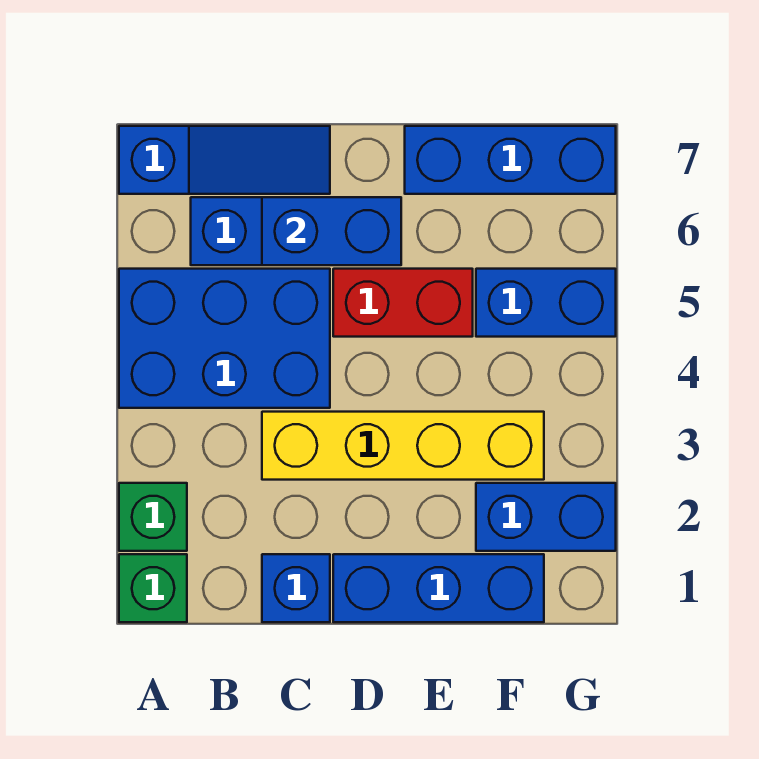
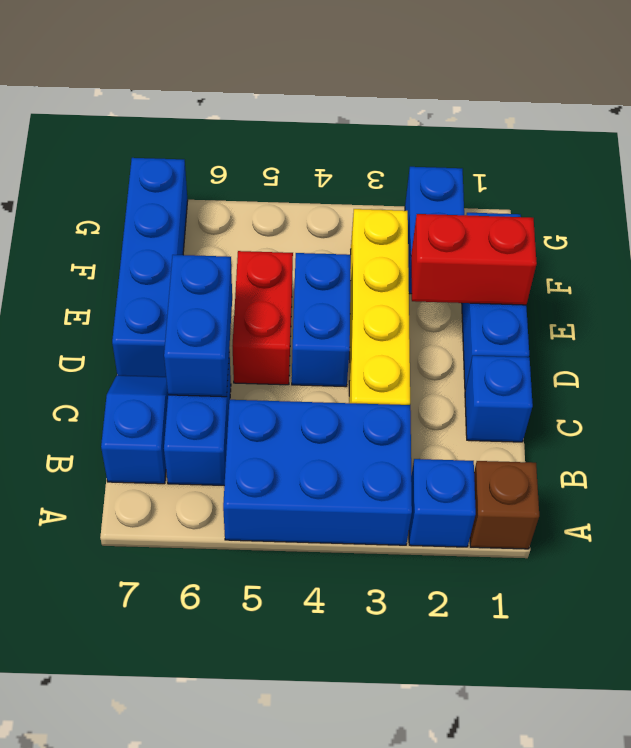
green 1x1 brick [119,554,187,622] -> brown 1x1 brick [470,461,539,549]
green 1x1 brick [119,483,187,551] -> blue 1x1 brick [409,459,476,547]
blue 2x3 brick [119,269,330,408] -> blue 2x3 brick turned to [223,400,412,545]
blue 1x3 slope [119,126,330,194] -> blue 1x2 slope [101,375,168,484]
none -> red 1x2 brick [411,214,537,305]
blue 1x3 brick [405,126,616,194] -> blue 1x4 brick [112,158,188,377]
blue 1x2 brick [476,269,616,337] -> blue 1x2 brick moved to [292,253,351,387]

